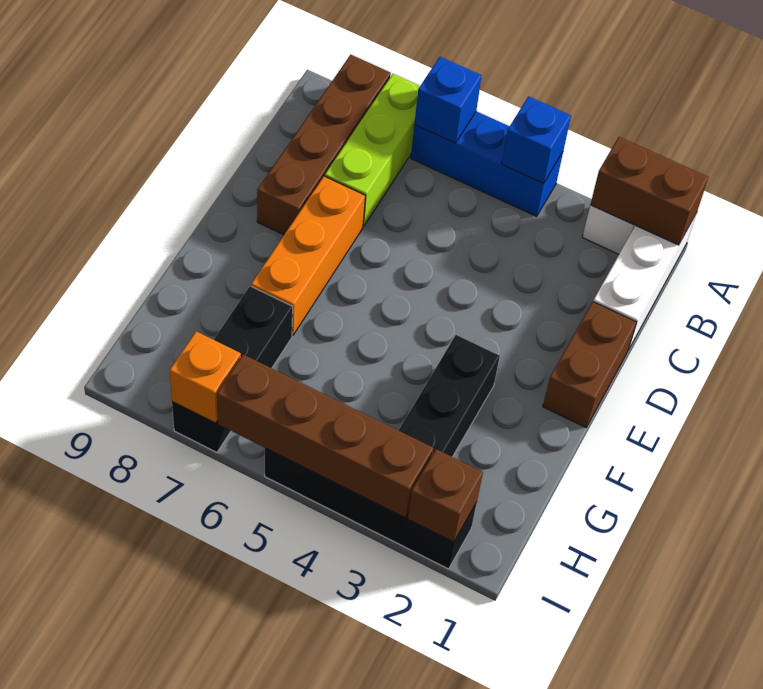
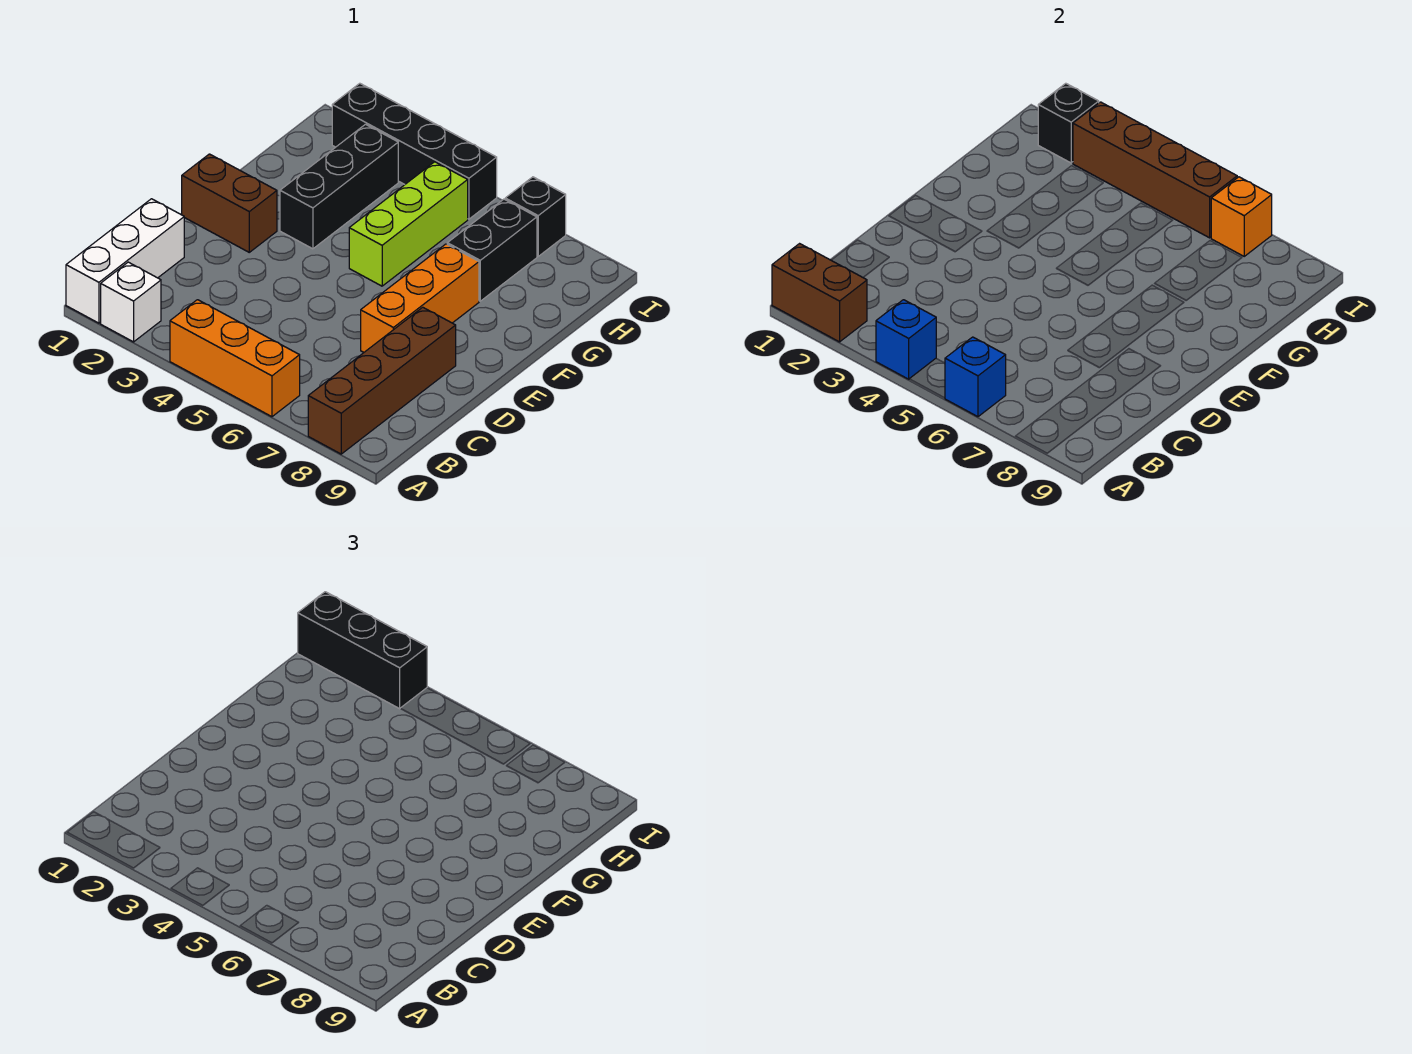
blue 1x3 brick [411,111,563,216] -> orange 1x3 brick [170,300,300,417]
lime 1x3 brick [325,74,420,226] -> lime 1x3 brick moved to [349,162,468,286]
brown 1x2 brick [543,302,637,427] -> brown 1x2 brick turned to [182,154,277,252]
none -> black 1x3 brick [298,592,427,709]
brown 1x1 brick [408,449,483,542] -> black 1x1 brick [1038,83,1099,163]

